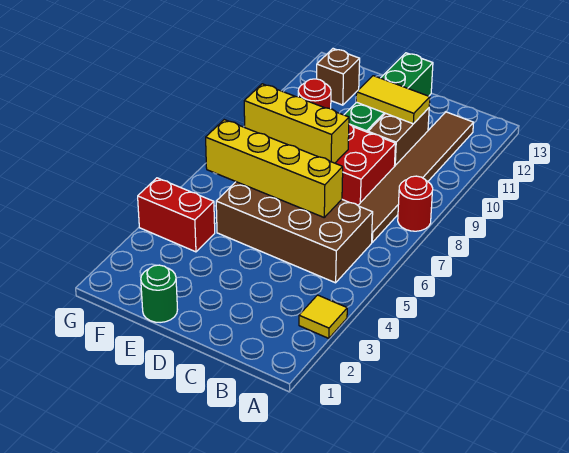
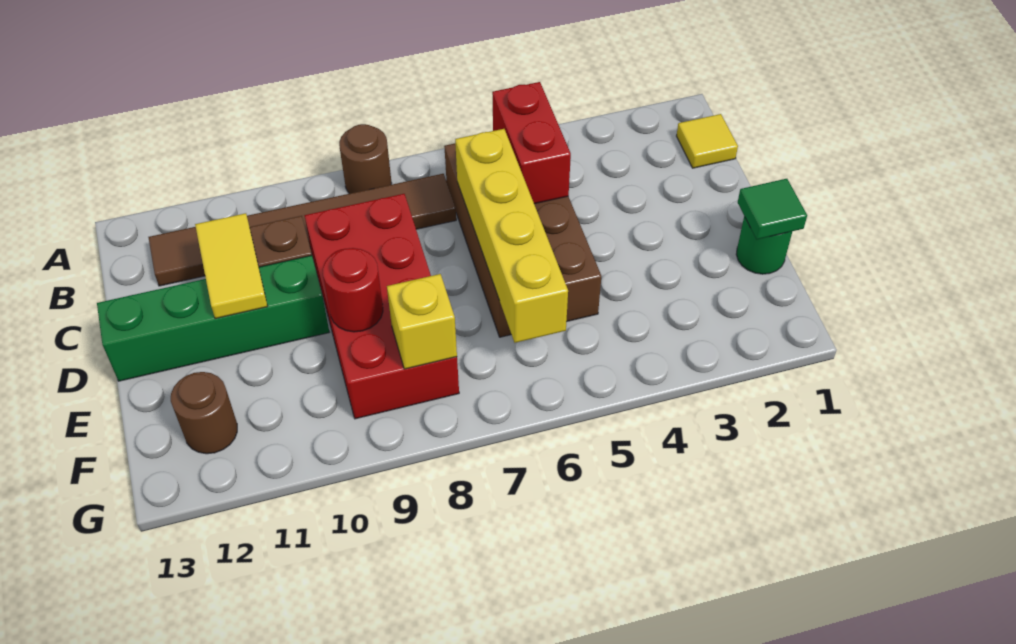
yellow 1x1 tile [299,295,347,338] -> yellow 1x1 tile moved to [677,114,738,168]
red 1x1 round brick [398,176,433,231] -> brown 1x1 round brick [339,124,392,194]
yellow 1x3 brick [244,84,349,163] -> yellow 1x1 brick [387,274,457,369]
none -> green 1x1 tile [738,179,807,239]
red 1x2 brick [138,178,215,252] -> red 1x2 brick moved to [492,82,571,204]
brown 1x1 brick [317,49,360,105] -> brown 1x1 round brick [171,372,237,454]

